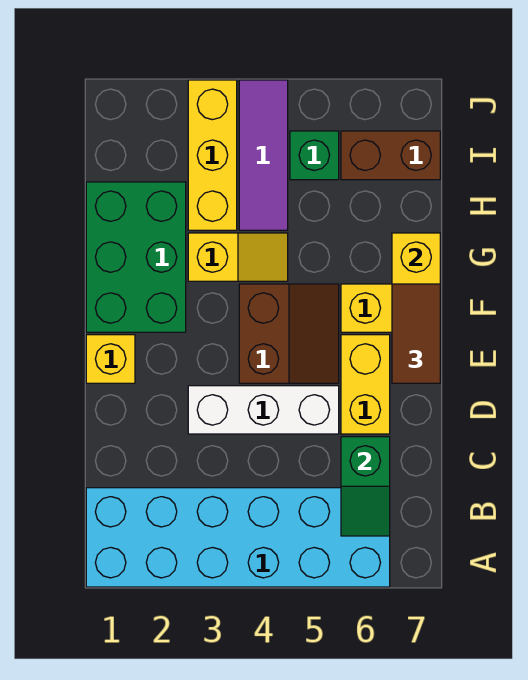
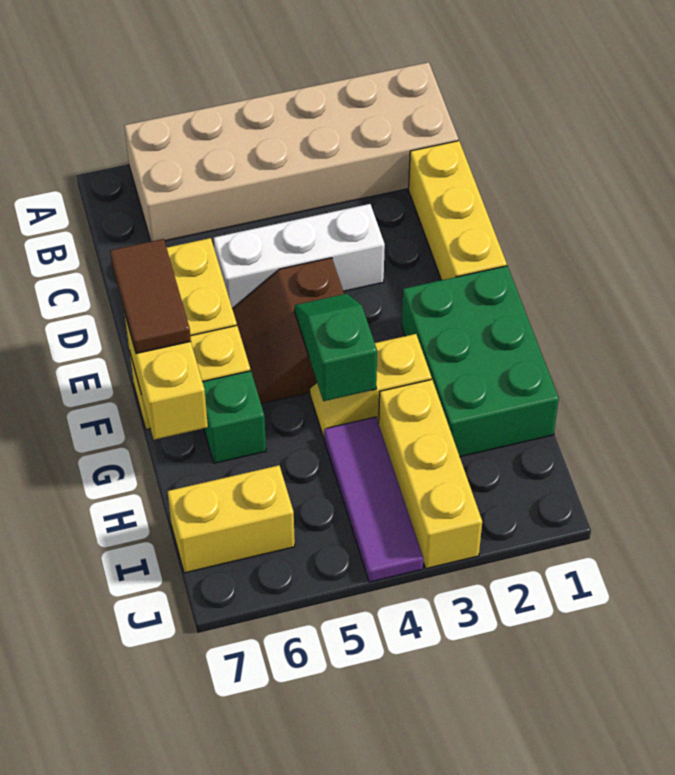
cyan 2x6 brick [86,488,390,587] -> tan 2x6 brick [124,62,458,241]
green 1x2 slope [341,437,390,536] -> green 1x2 slope moved to [295,294,377,401]
yellow 1x1 brick [86,335,135,383] -> yellow 1x3 brick [409,141,507,280]
green 1x1 brick [290,131,339,180] -> green 1x1 brick moved to [203,371,266,463]
brown 1x2 brick [341,131,440,180] -> yellow 1x2 brick [167,465,295,573]

